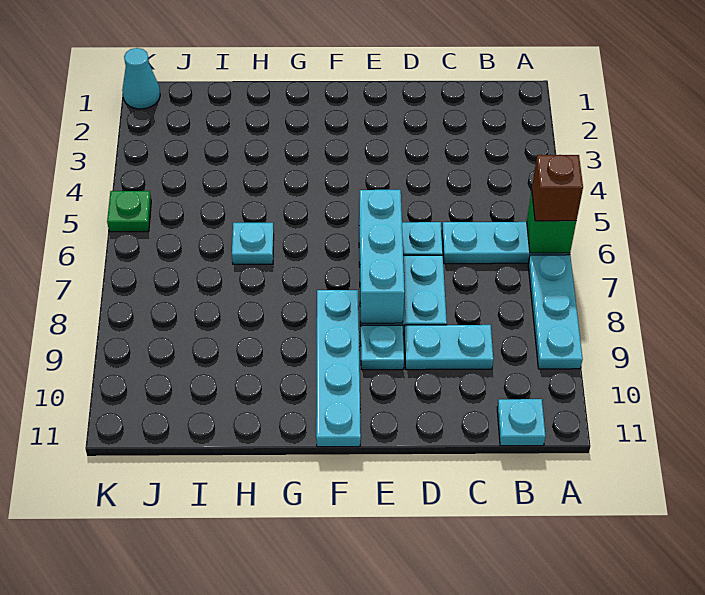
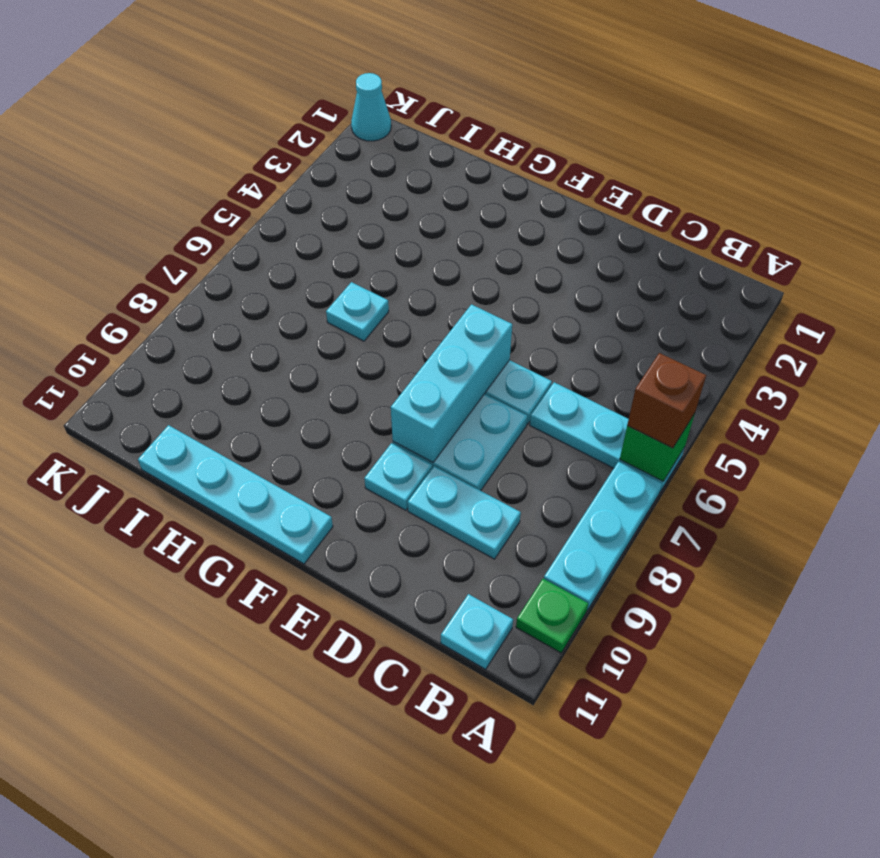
cyan 1x4 plate [316,290,361,447] -> cyan 1x4 plate turned to [138,425,333,564]
green 1x1 plate [107,191,151,232] -> green 1x1 plate moved to [516,579,588,653]

